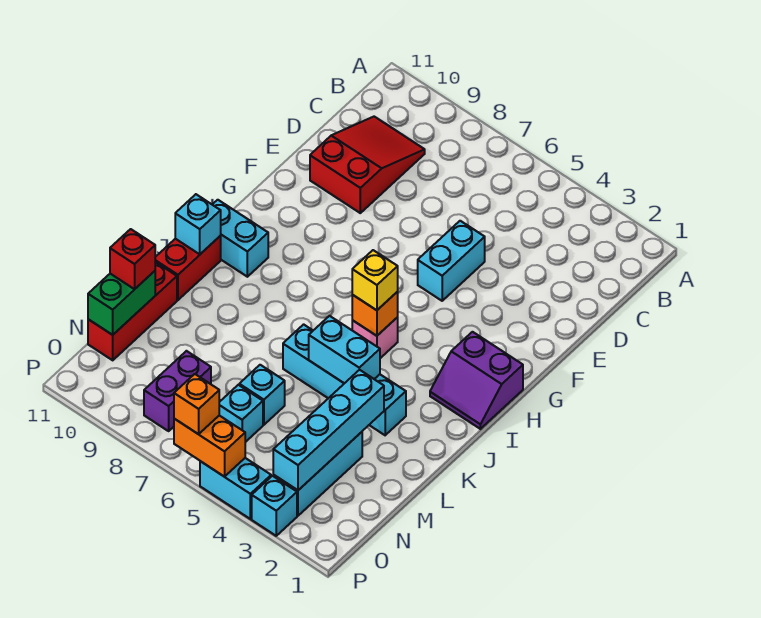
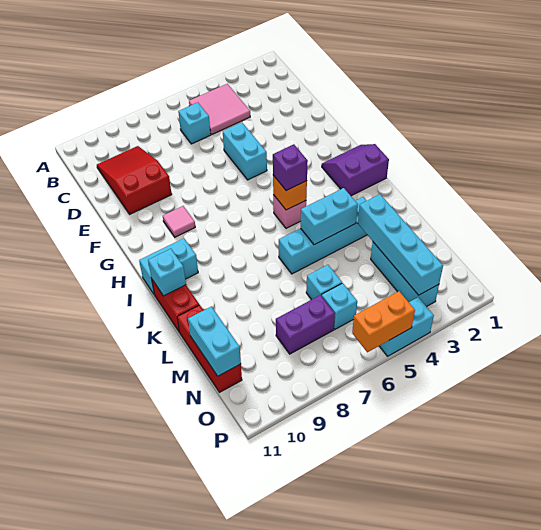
none -> pink 2x2 tile [189,84,250,134]
none -> pink 1x1 tile [163,206,195,237]
purple 2x2 slope [430,332,523,429] -> purple 2x2 slope turned to [322,144,389,196]
yellow 1x1 brick [352,250,398,310] -> purple 1x1 brick [273,144,308,191]
green 1x2 brick [88,271,155,335] -> cyan 1x2 brick [188,307,241,376]
red 1x1 brick [110,229,155,289] -> none
purple 1x2 brick [144,351,211,431] -> purple 1x2 brick turned to [276,295,335,354]
cyan 1x1 brick [252,476,297,536] -> cyan 1x1 brick moved to [178,102,211,144]
orange 1x1 brick [174,374,219,434] -> none

